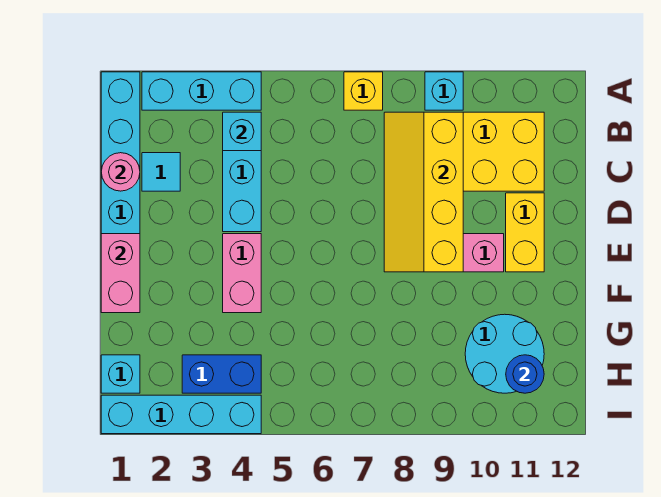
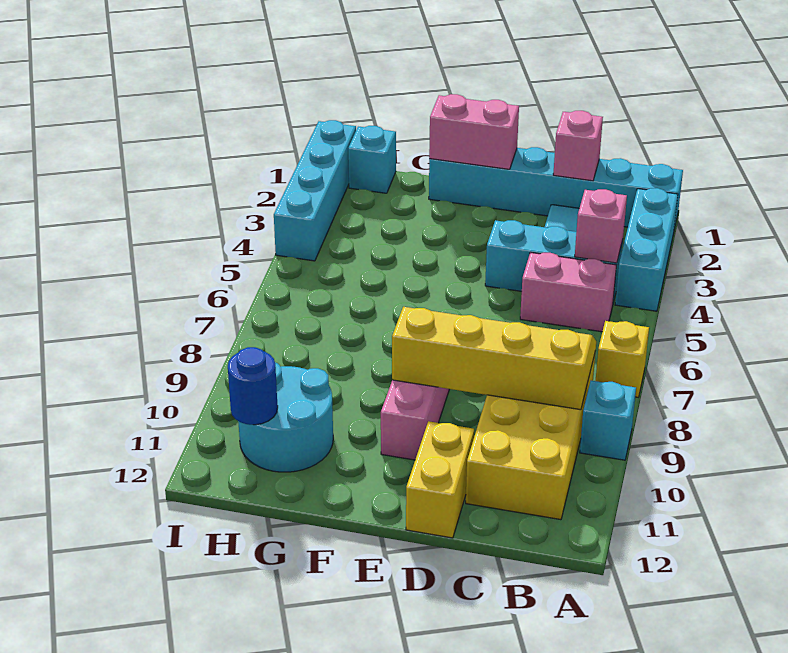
cyan 1x1 brick [223,112,261,151] -> pink 1x1 brick [575,189,627,263]
pink 1x1 round brick [101,153,140,191] -> pink 1x1 brick [553,111,603,181]
yellow 1x2 brick [506,193,544,272] -> yellow 1x2 brick turned to [406,421,474,538]
pink 1x2 brick [223,234,261,313] -> pink 1x2 brick moved to [520,252,616,332]
blue 1x2 brick [182,355,261,393] -> none

